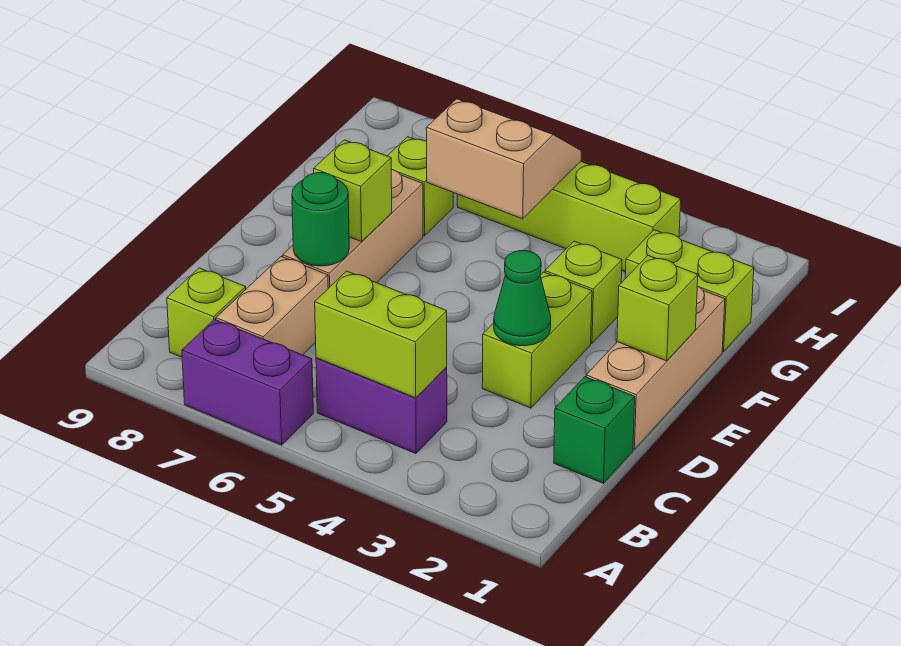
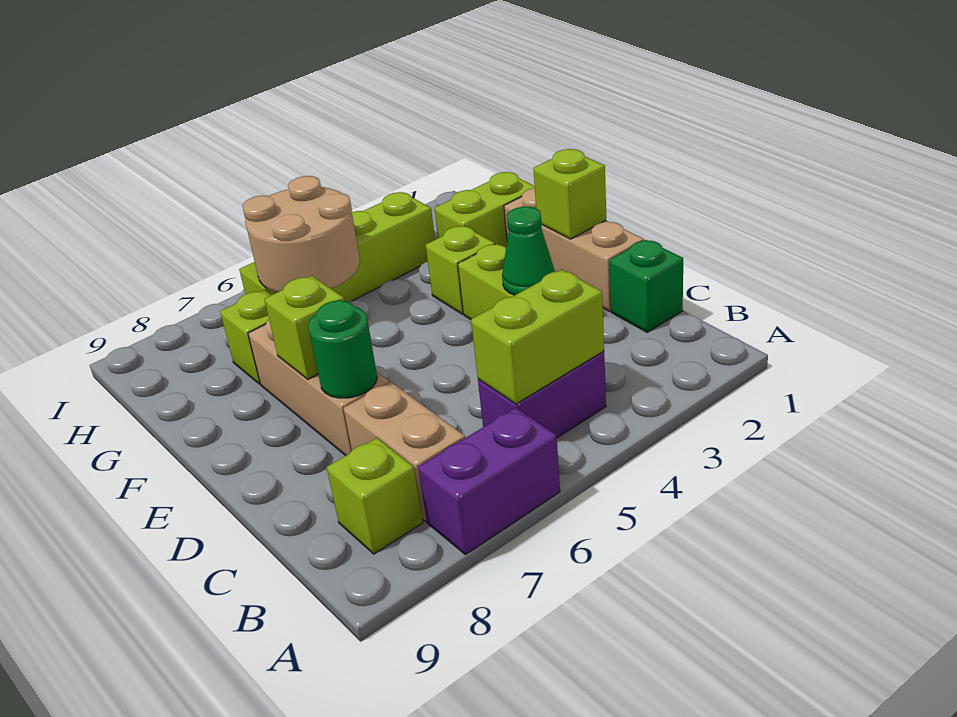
tan 2x2 slope [426,99,581,219] -> tan 2x2 round brick [243,176,360,293]

